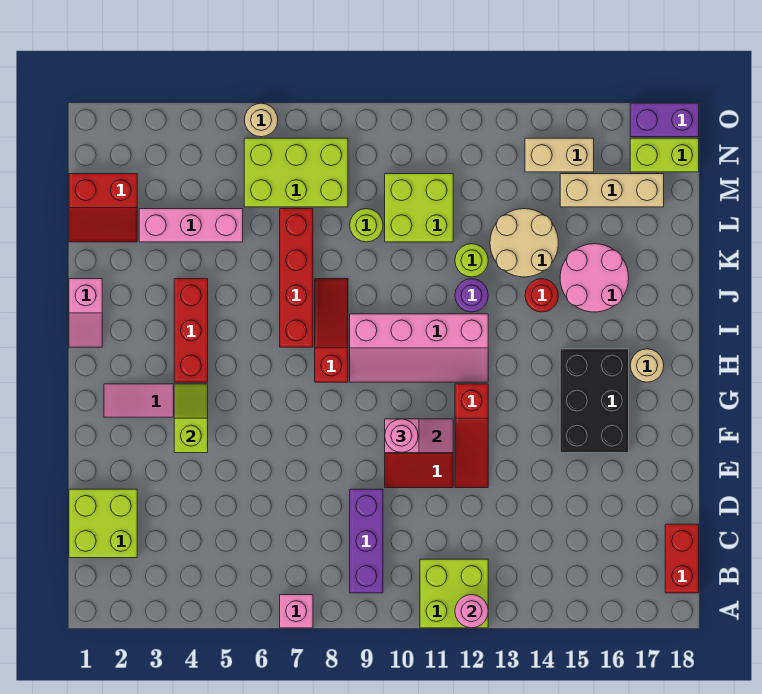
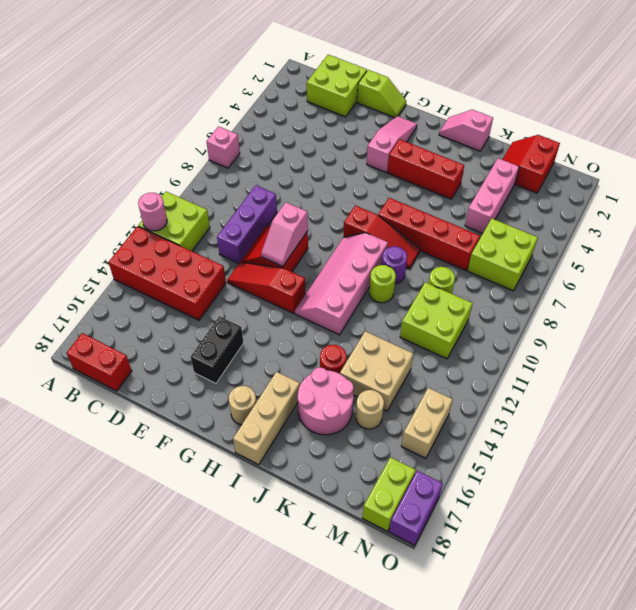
none -> red 2x4 brick [109,226,226,320]
purple 1x3 brick [350,489,383,593] -> purple 1x3 brick turned to [217,185,277,263]
lime 1x2 slope [174,384,208,453] -> lime 1x2 slope moved to [357,70,406,118]
pink 1x1 round brick [385,419,418,452] -> none
black 2x3 brick [560,349,629,453] -> black 1x2 brick [191,316,243,383]
purple 1x1 round brick [455,279,488,312] -> purple 1x1 round brick moved to [382,246,407,284]
lime 1x1 round brick [455,244,488,277] -> lime 1x1 round brick moved to [369,265,396,303]
tan 2x2 round brick [490,209,558,277] -> tan 2x2 brick [340,331,413,411]
lime 2x3 brick [244,138,348,207] -> lime 2x2 brick [468,219,538,291]
tan 1x3 brick [560,174,664,207] -> tan 1x3 brick moved to [233,372,300,465]
tan 1x1 round brick [245,103,278,137] -> tan 1x1 round brick moved to [356,390,384,429]

